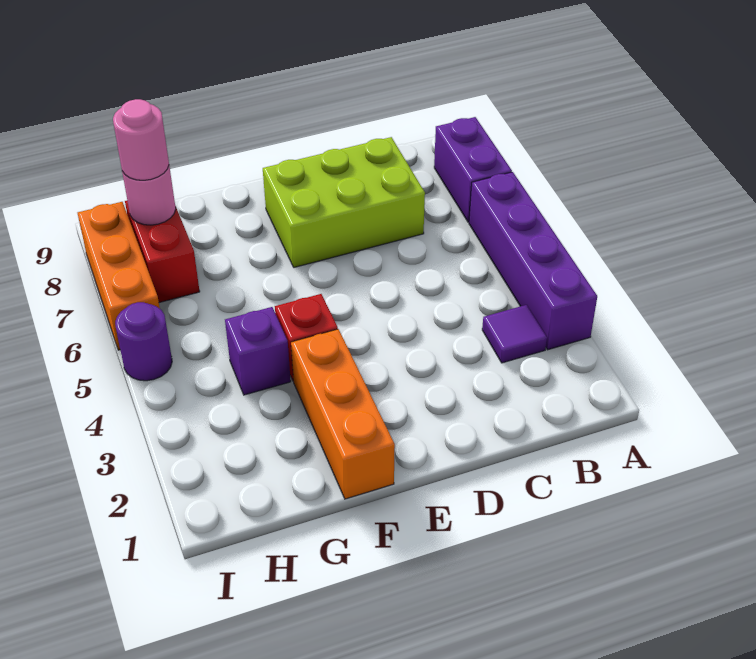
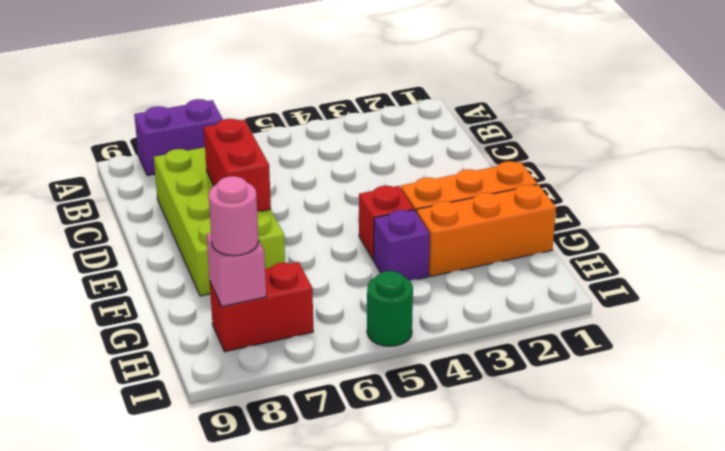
purple 1x4 brick [469,172,597,350] -> none
purple 1x1 tile [482,305,547,363] -> none
lime 2x3 brick [263,137,425,267] -> lime 2x4 brick [154,147,285,296]
none -> red 1x2 brick [204,119,271,211]
pink 1x1 round brick [122,166,176,225] -> pink 1x1 brick [206,233,266,306]
purple 1x1 round brick [115,302,172,381] -> green 1x1 round brick [367,271,413,346]
orange 1x3 brick [78,202,160,350] -> orange 1x3 brick moved to [416,184,556,276]

